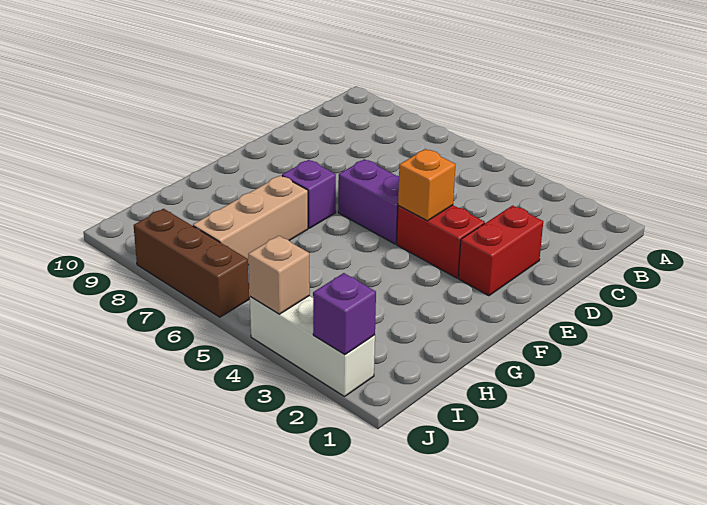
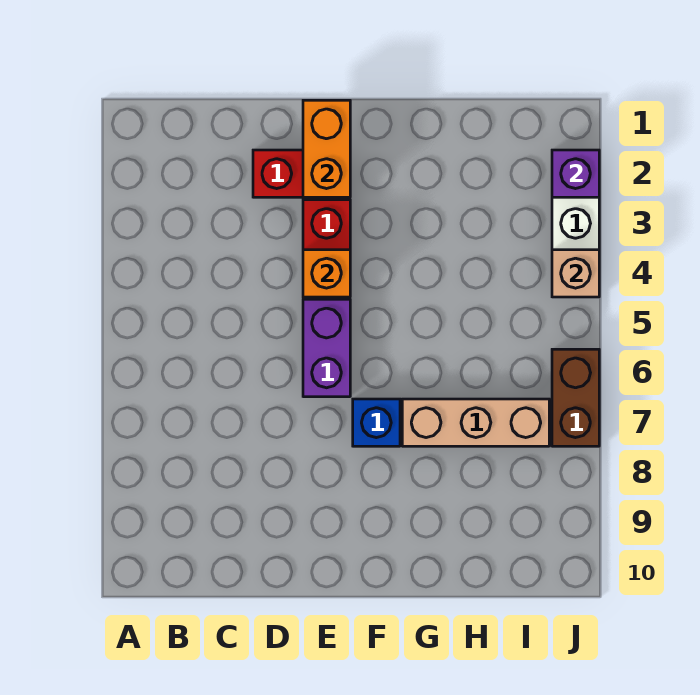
none -> orange 1x2 brick [303,100,350,197]
purple 1x1 brick [282,160,336,228] -> blue 1x1 brick [353,399,400,446]
brown 1x3 brick [134,209,249,317] -> brown 1x2 brick [552,349,599,446]

